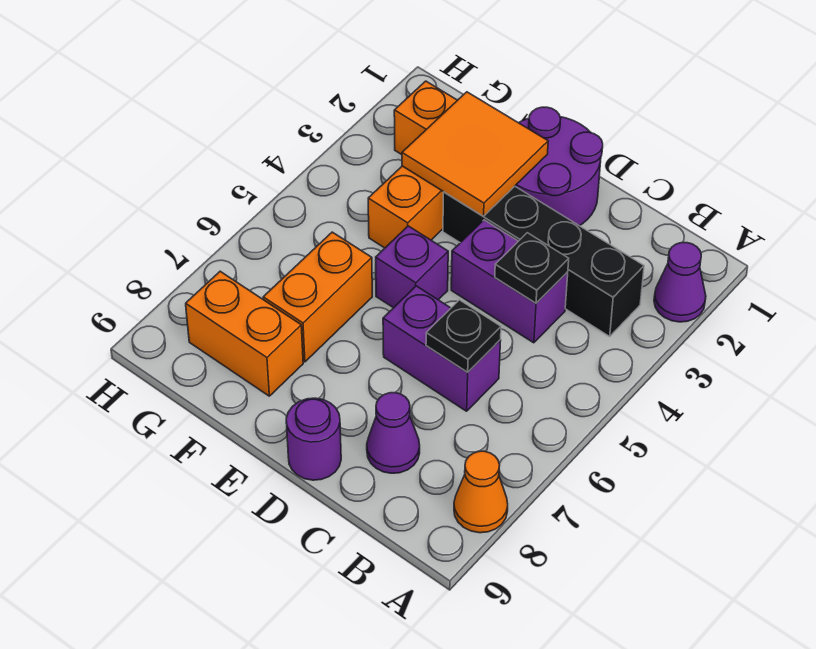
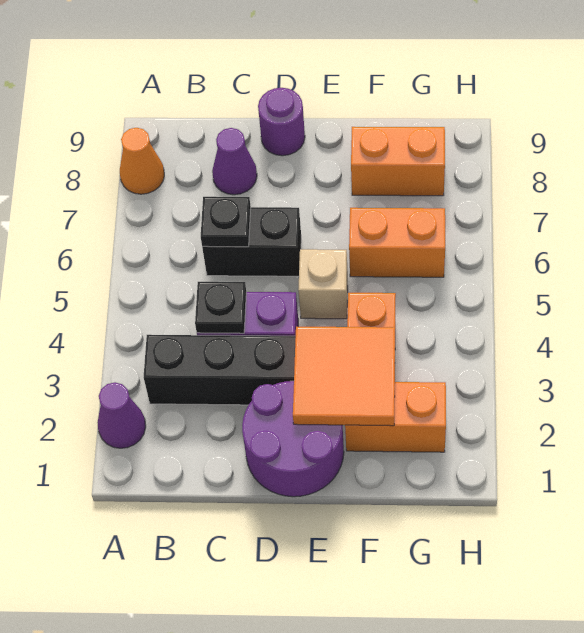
purple 1x2 brick [383,286,501,411] -> black 1x2 brick [202,207,301,276]
purple 1x1 brick [376,226,448,308] -> tan 1x1 brick [298,249,348,319]
orange 1x2 brick [263,232,372,362] -> orange 1x2 brick turned to [349,208,445,277]

